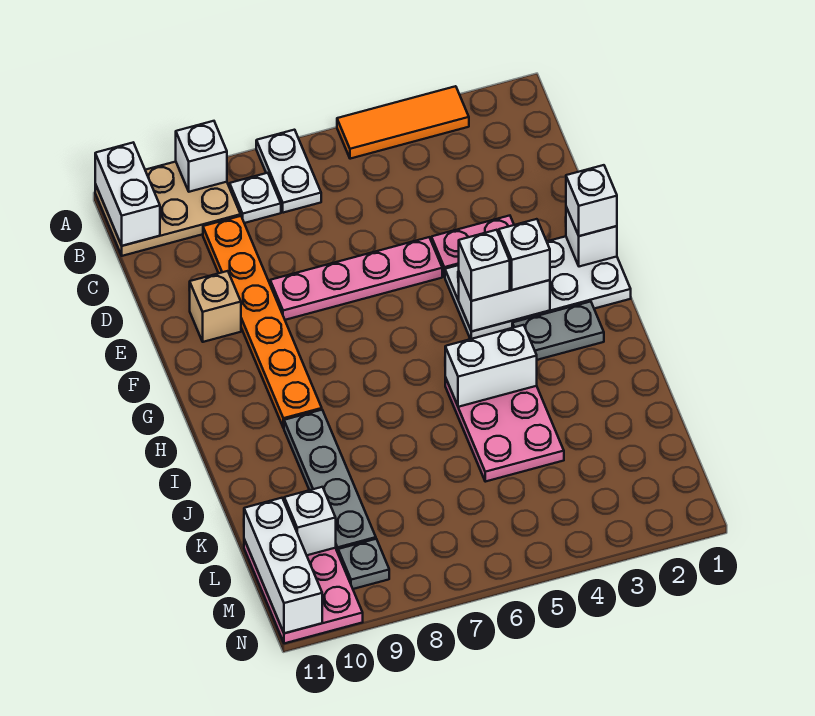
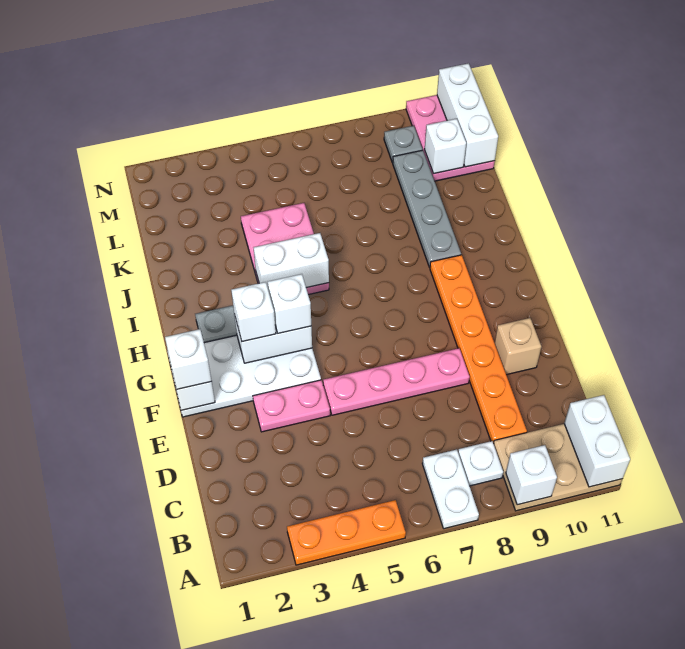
orange 1x3 tile [337,86,469,159] -> orange 1x3 plate [287,500,406,565]

